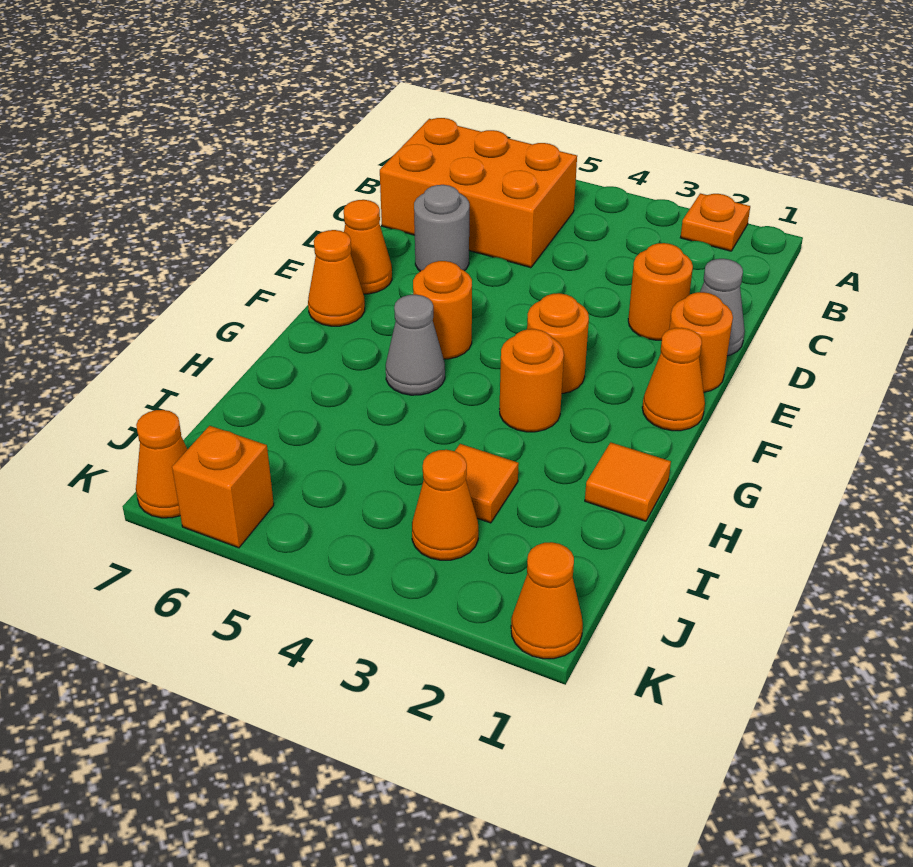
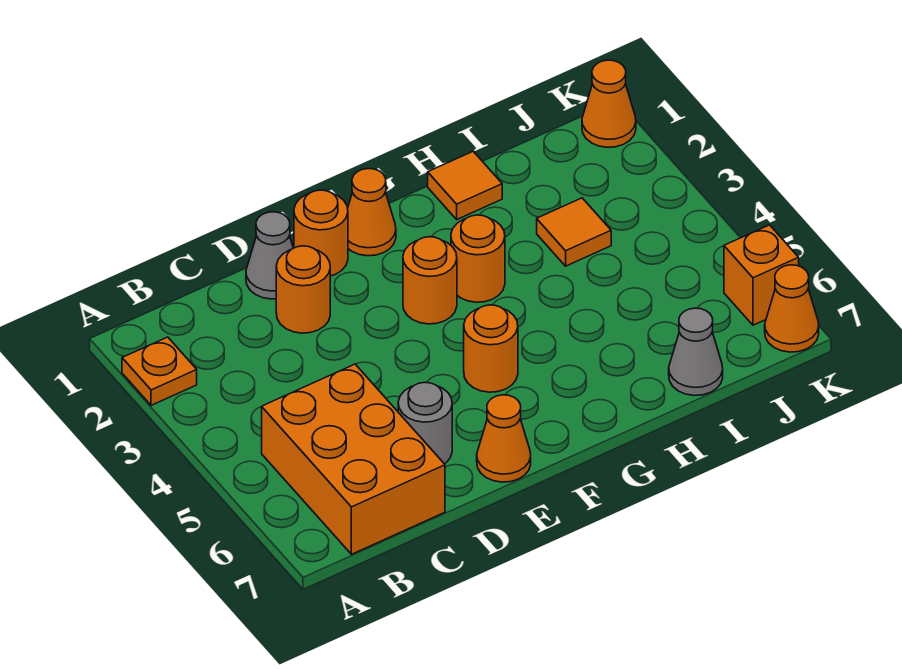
orange 1x1 cone [308,230,365,326] -> none
grey 1x1 cone [386,295,445,395] -> grey 1x1 cone moved to [669,308,723,396]
orange 1x1 cone [412,450,478,560] -> none

